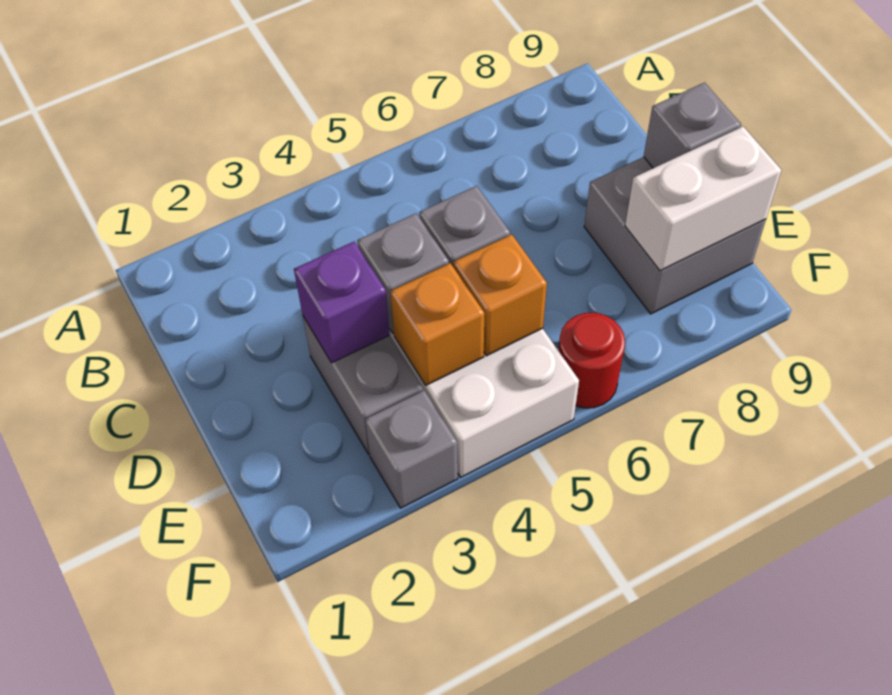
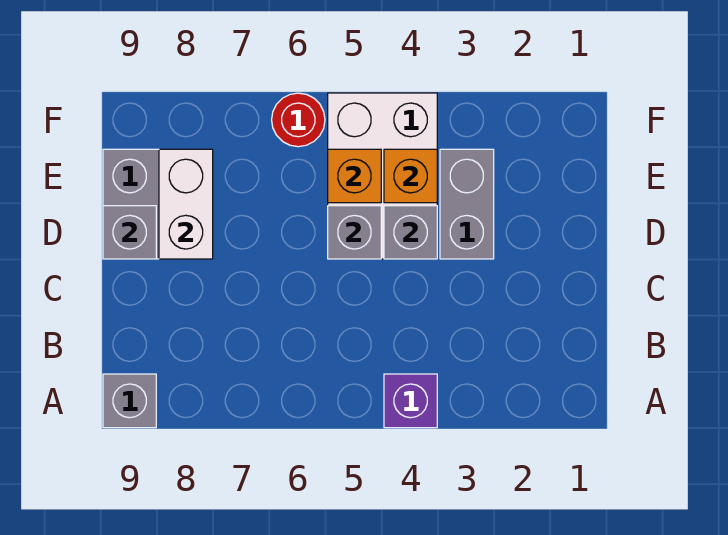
purple 1x1 brick [294,242,390,363] -> purple 1x1 brick moved to [384,374,437,428]
white 1x2 brick [625,127,781,271] -> white 1x2 brick turned to [159,149,213,259]
grey 1x1 brick [365,390,458,508] -> grey 1x1 brick moved to [103,374,156,428]

